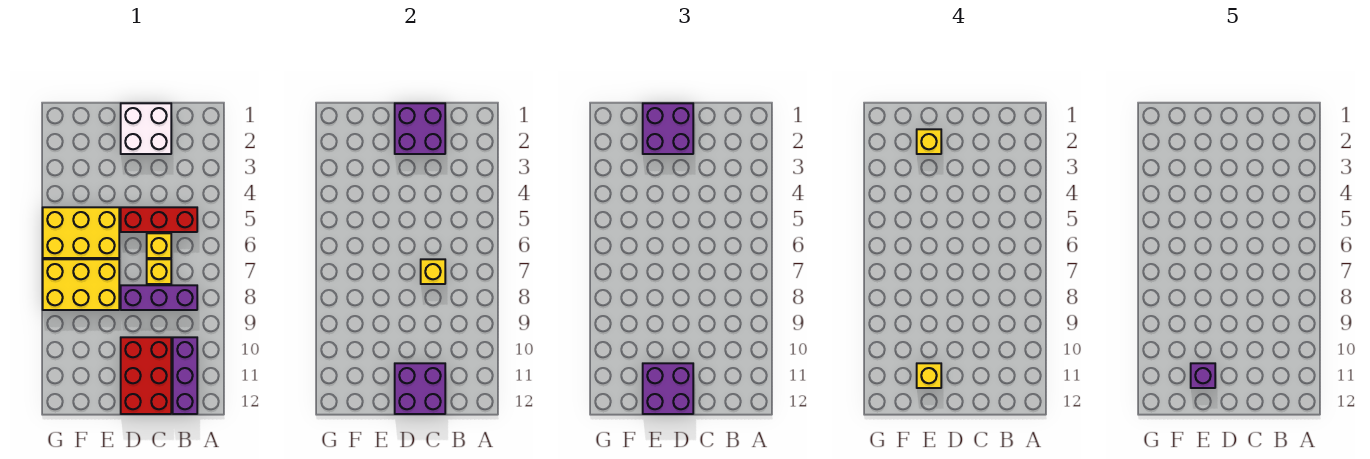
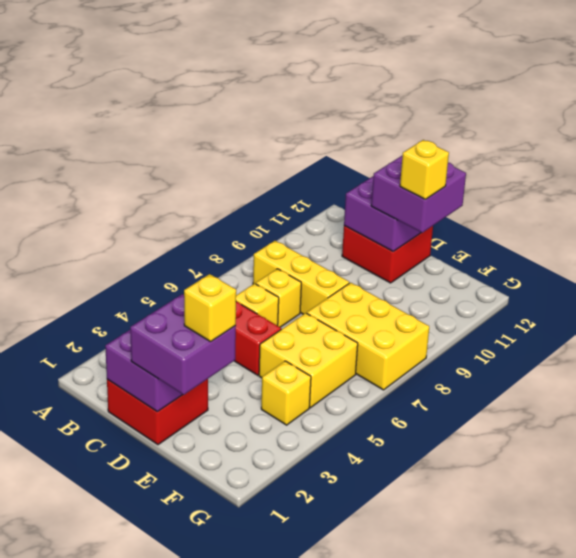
purple 1x3 brick [121,285,197,310] -> yellow 1x3 brick [253,241,349,314]
purple 1x3 brick [173,337,197,414] -> none
white 2x2 brick [121,103,171,154] -> red 2x2 brick [107,379,208,445]
yellow 1x1 brick [421,259,445,284] -> yellow 1x1 brick moved to [261,361,311,425]
red 2x3 brick [121,337,171,414] -> red 2x2 brick [342,226,433,283]
yellow 2x3 brick [43,207,119,258] -> yellow 2x2 brick [259,313,358,408]
purple 1x1 brick [1191,363,1215,388] -> none

